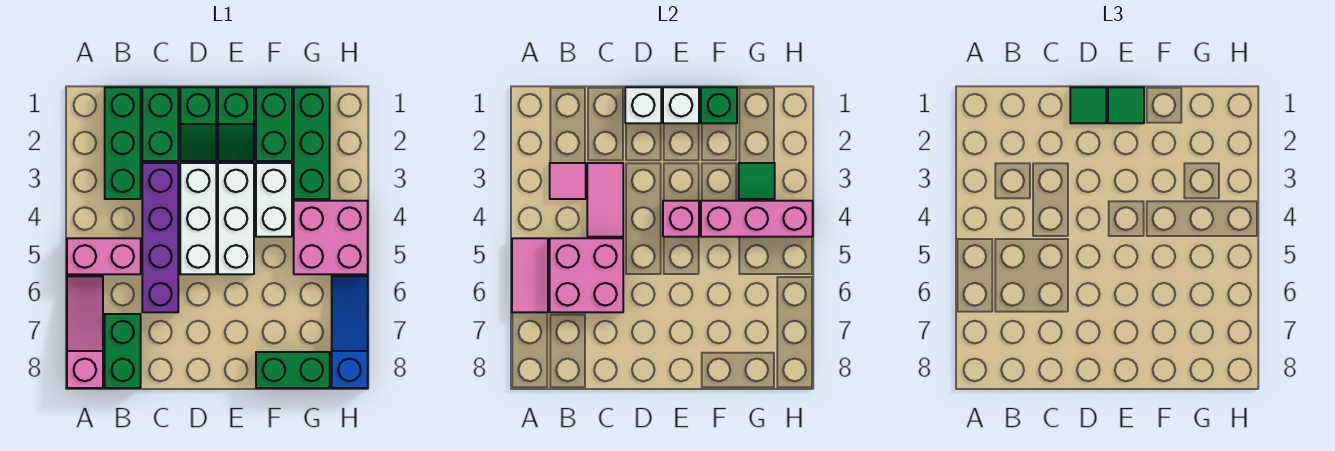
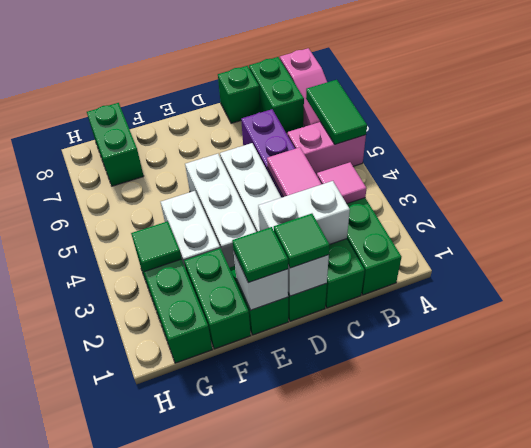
pink 1x2 tile [512,238,548,312] -> green 1x2 tile [306,80,367,144]
pink 2x2 brick [550,238,623,312] -> none
none -> white 1x2 brick [258,181,350,244]
pink 1x1 brick [663,201,699,237] -> none
green 1x1 brick [701,87,737,123] -> green 1x1 brick moved to [218,66,260,123]
pink 1x3 brick [701,201,813,237] -> none
green 1x2 brick [256,352,330,388] -> green 1x2 brick turned to [87,103,143,186]
pink 2x2 brick [294,201,368,274] -> none
blue 1x3 slope [332,276,368,388] -> none

